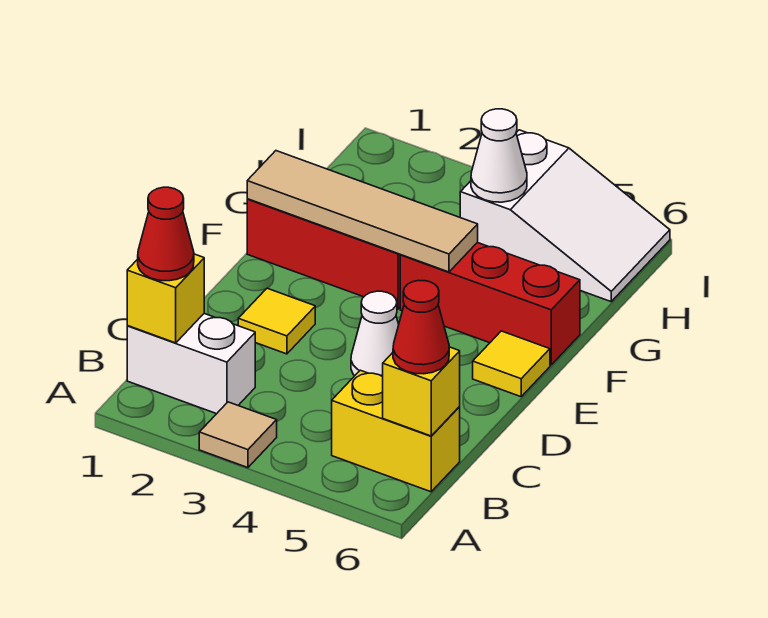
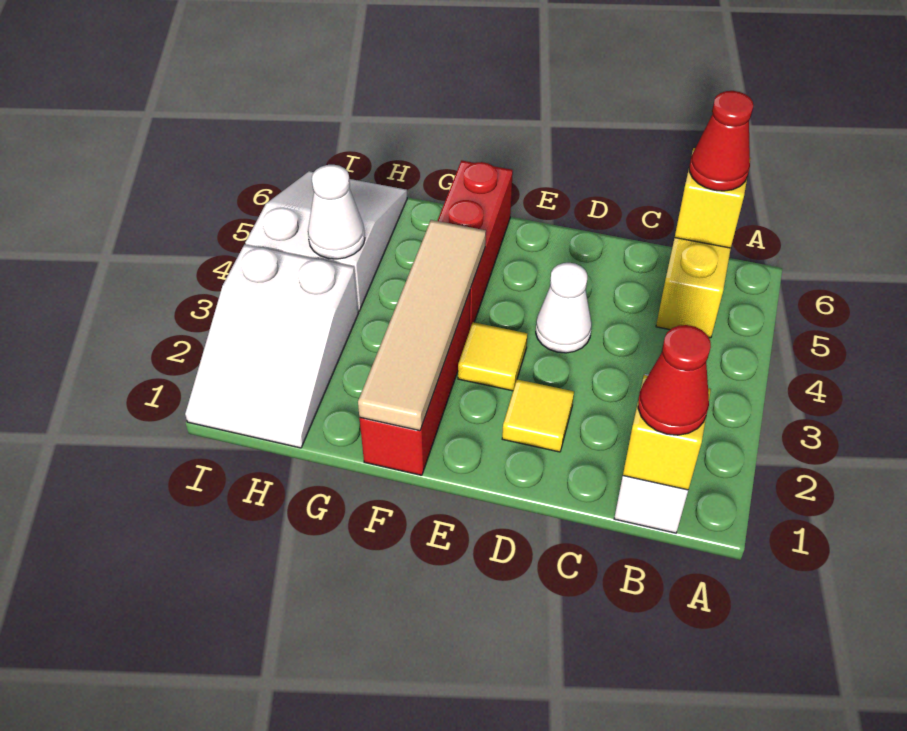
tan 1x1 tile [199,402,277,468] -> none
yellow 1x1 tile [473,331,550,397] -> yellow 1x1 tile moved to [458,322,528,391]
none -> white 2x3 slope [185,245,359,448]

